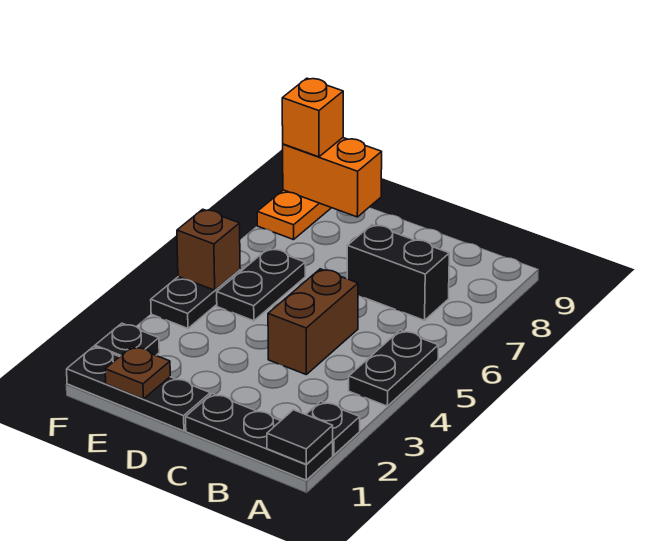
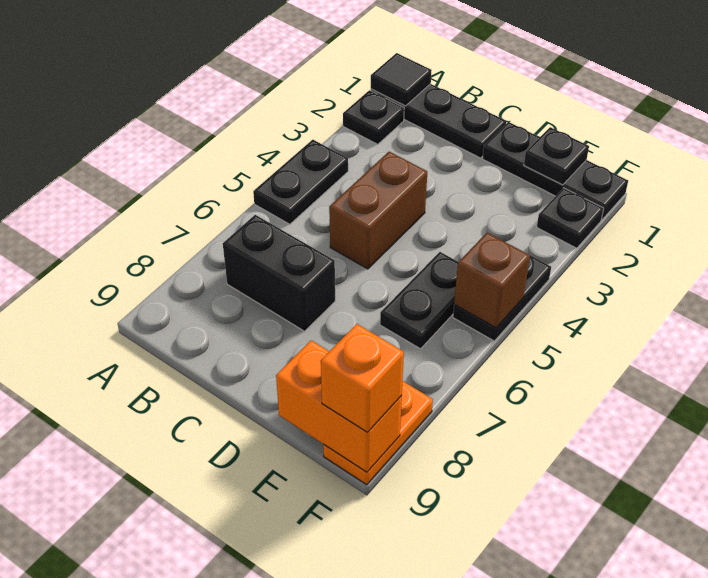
brown 1x1 plate [105,346,170,399] -> black 1x1 plate [524,127,589,185]

